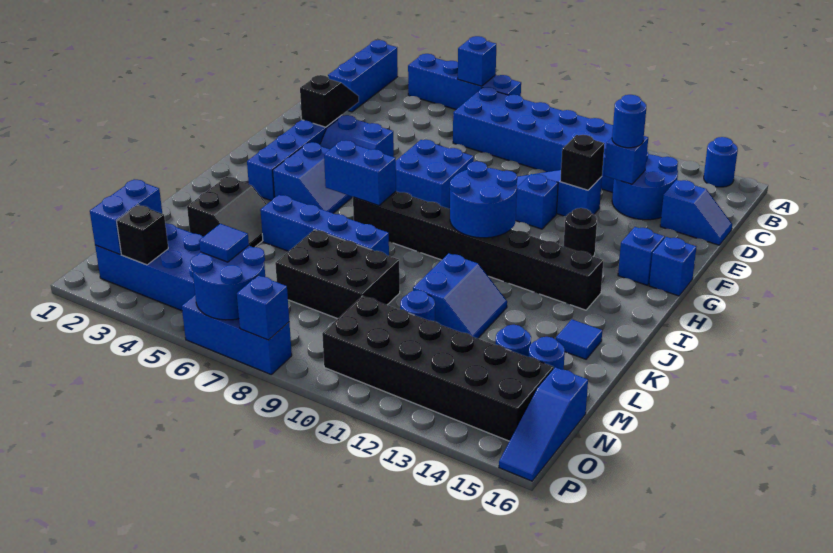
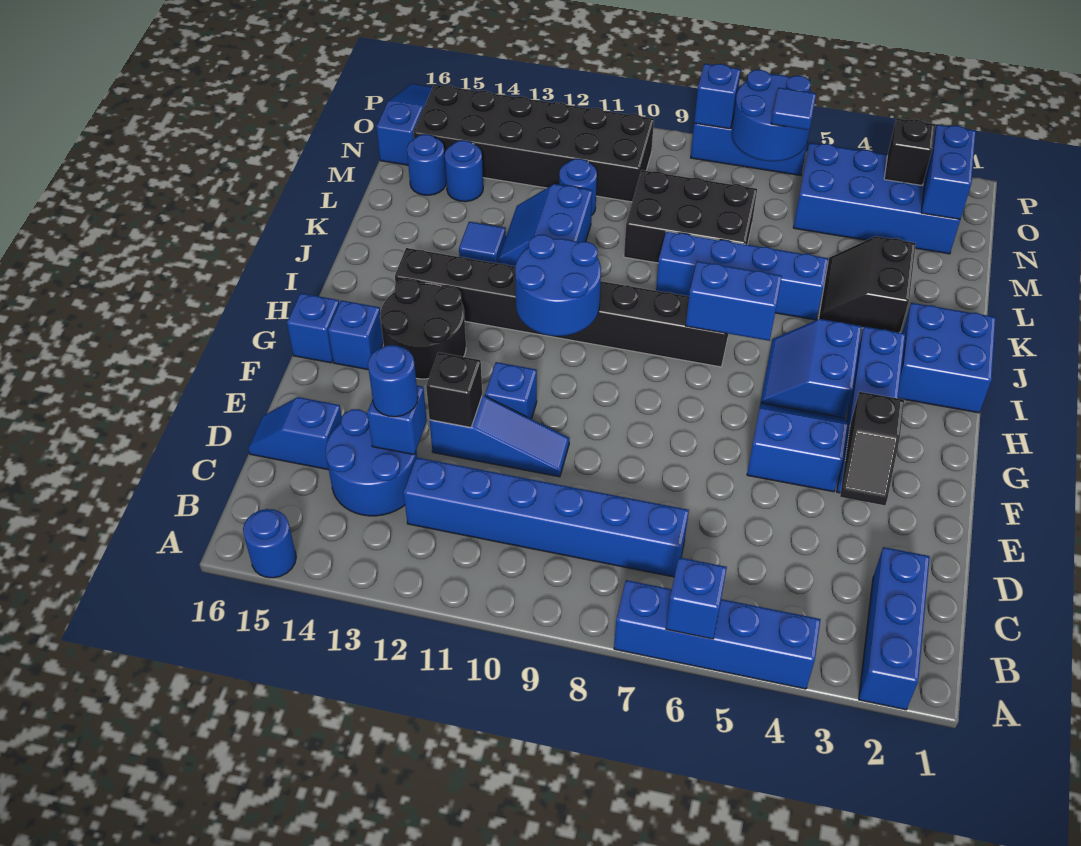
blue 2x6 brick [453,87,614,193] -> blue 1x6 brick [404,457,689,577]
blue 2x2 brick [396,140,474,209] -> blue 2x2 brick moved to [898,303,996,413]
black 1x1 round brick [563,208,597,256] -> black 2x2 round brick [380,280,466,379]
blue 1x1 tile [556,320,602,359] -> blue 1x1 tile moved to [459,222,506,263]

